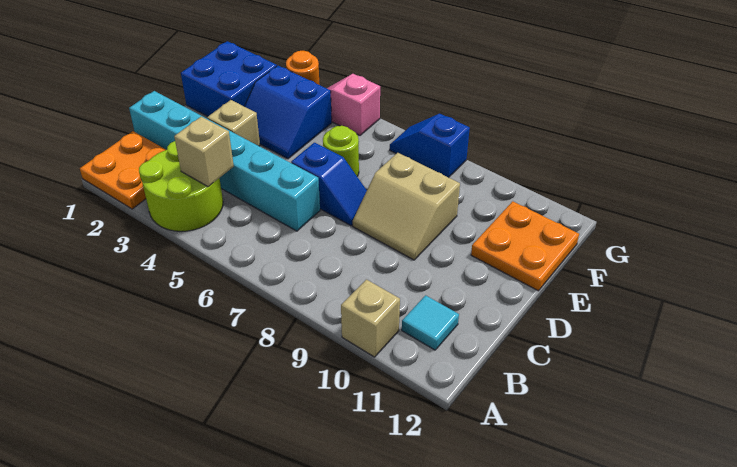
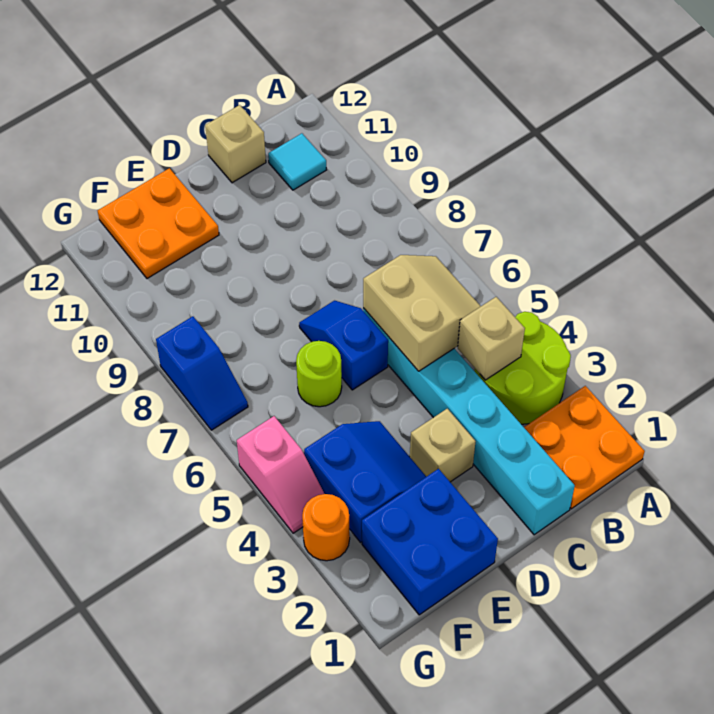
tan 1x1 brick [341,280,400,357] -> tan 1x1 brick moved to [205,105,266,183]
tan 2x2 slope [353,153,460,260] -> tan 2x2 slope moved to [363,255,481,371]

